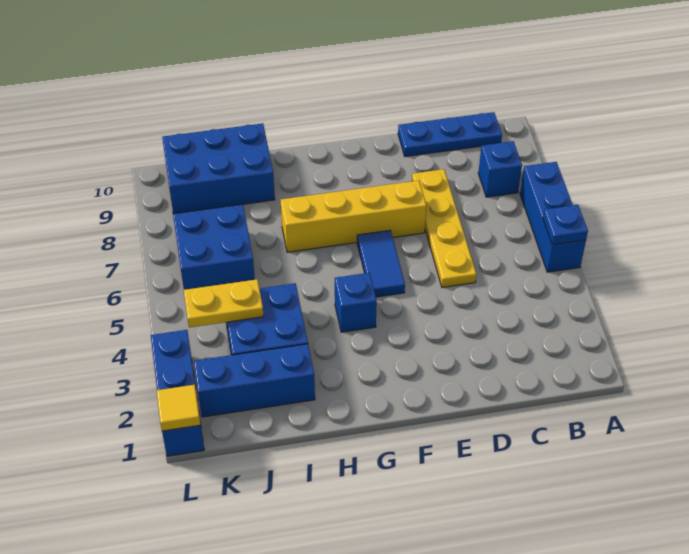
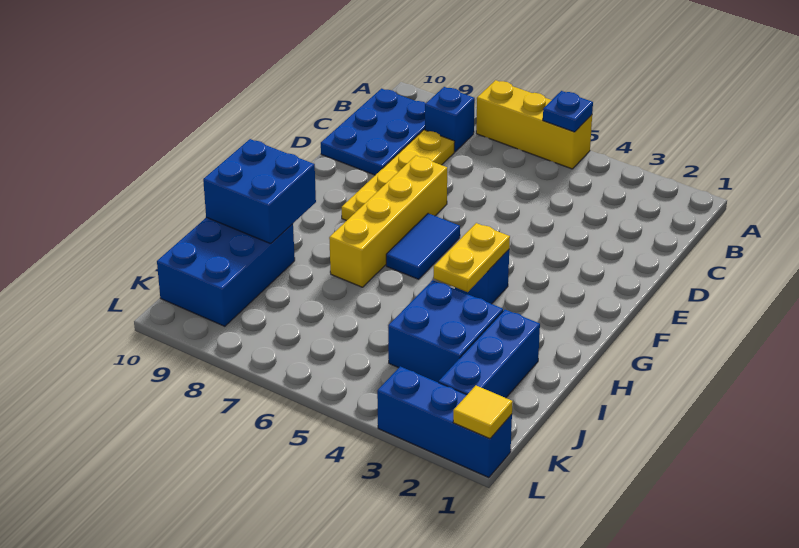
blue 1x3 brick [520,162,586,272] -> yellow 1x3 brick [476,80,592,169]
blue 1x3 plate [398,112,502,156] -> blue 2x3 plate [321,89,426,175]
yellow 1x4 plate [412,169,476,287] -> yellow 1x4 plate turned to [342,130,455,221]
blue 1x2 tile [357,230,405,297] -> blue 1x2 tile turned to [386,213,460,279]
yellow 1x2 plate [184,279,264,328] -> yellow 1x2 plate moved to [434,223,510,292]
blue 2x2 brick [173,204,255,290] -> blue 2x2 brick moved to [203,139,316,244]

